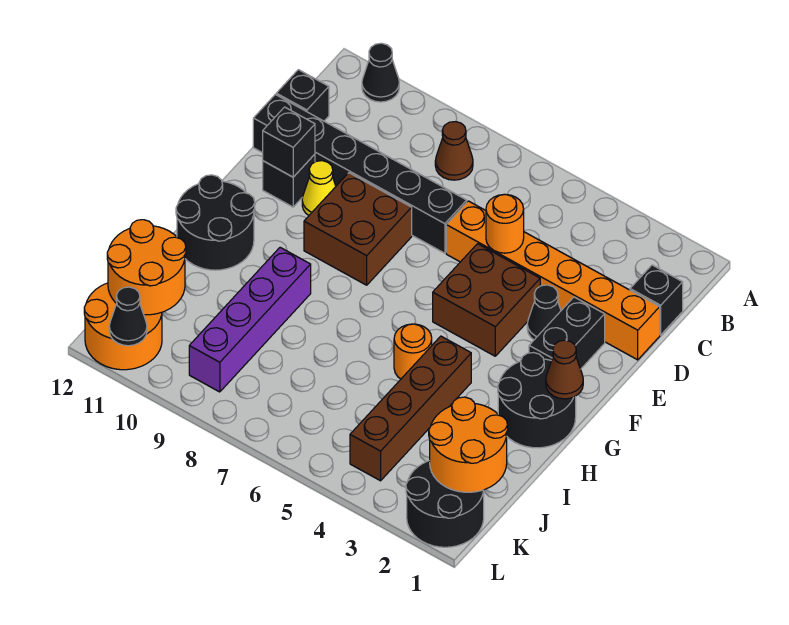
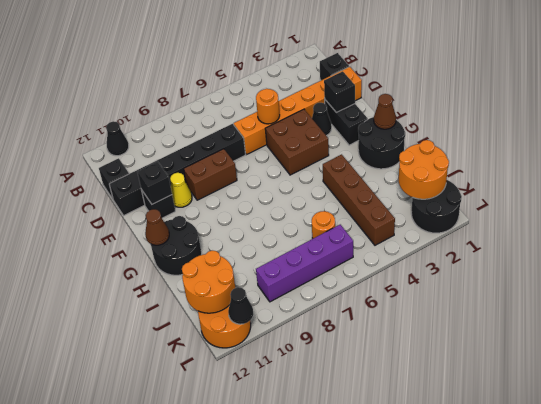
brown 1x1 cone [435,122,473,180] -> brown 1x1 cone moved to [145,209,169,245]
none -> black 1x1 brick [324,71,355,112]
brown 2x2 brick [304,173,412,285] -> brown 1x2 brick [184,149,237,200]
orange 1x1 round brick [394,324,432,379] -> orange 1x1 round brick moved to [312,211,335,238]
purple 1x4 brick [189,247,311,392] -> purple 1x4 brick turned to [256,225,353,302]

